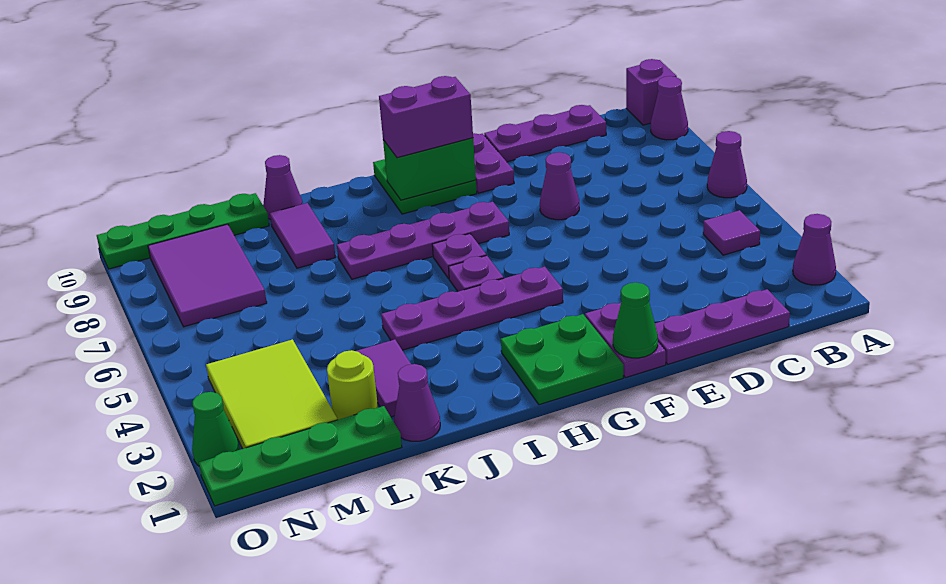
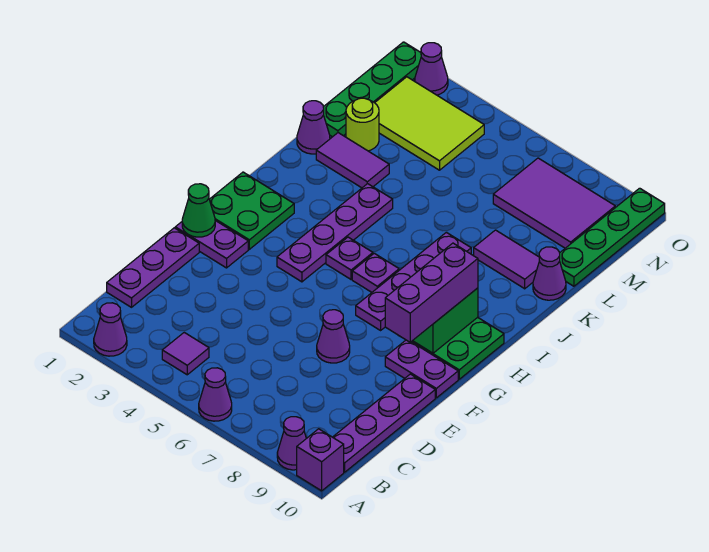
purple 1x3 plate [484,105,606,162] -> purple 1x4 plate [333,374,435,472]
purple 1x2 brick [379,76,473,158] -> purple 1x3 brick [385,243,478,342]
green 1x1 cone [192,392,240,466] -> purple 1x1 cone [415,43,448,95]

